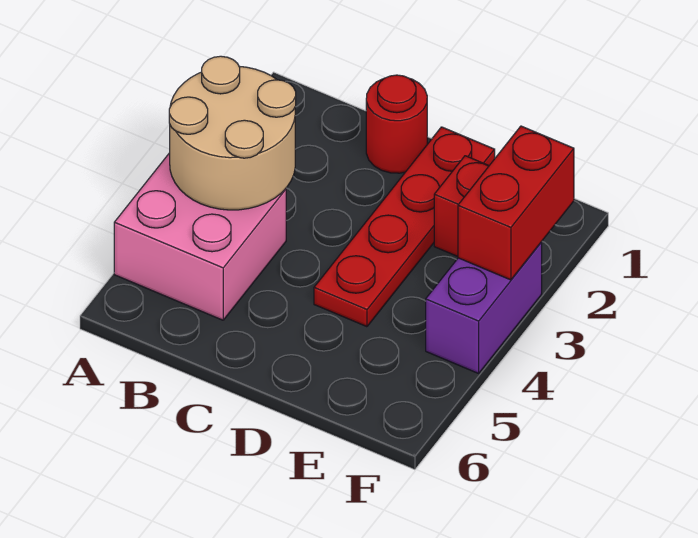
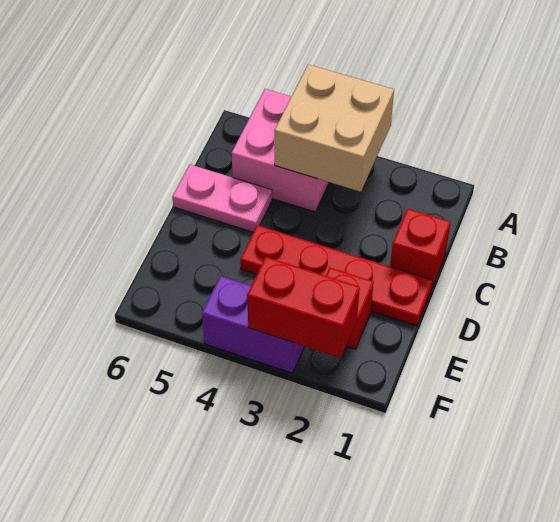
tan 2x2 round brick [169,56,296,210] -> tan 2x2 brick [275,64,394,192]
red 1x1 round brick [366,75,427,173] -> red 1x1 brick [390,209,451,287]
none -> pink 1x2 plate [172,165,272,232]

